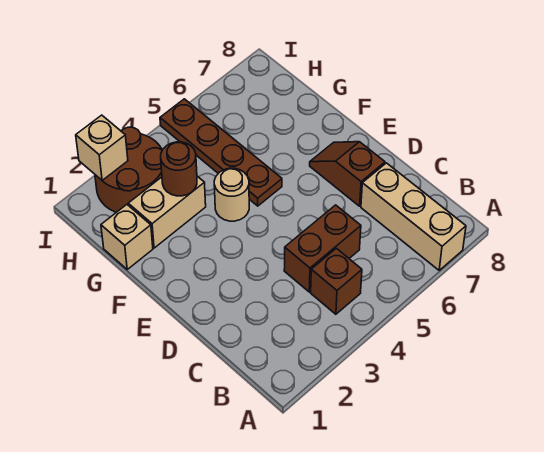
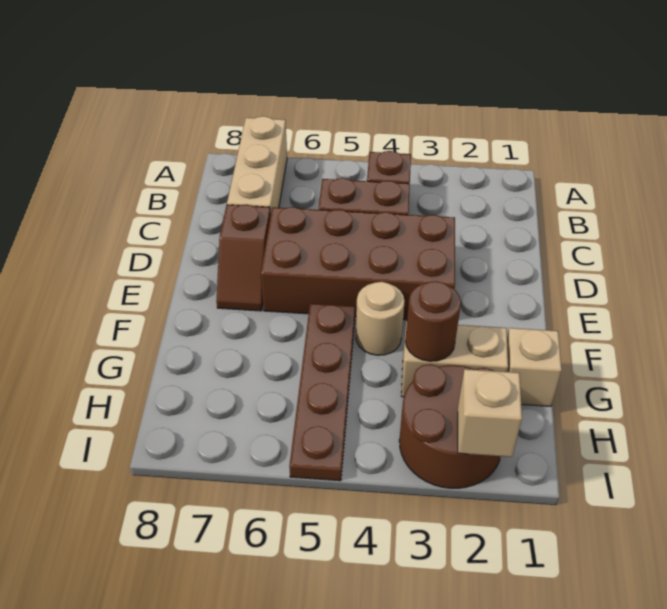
none -> brown 2x4 brick [261,207,455,320]

